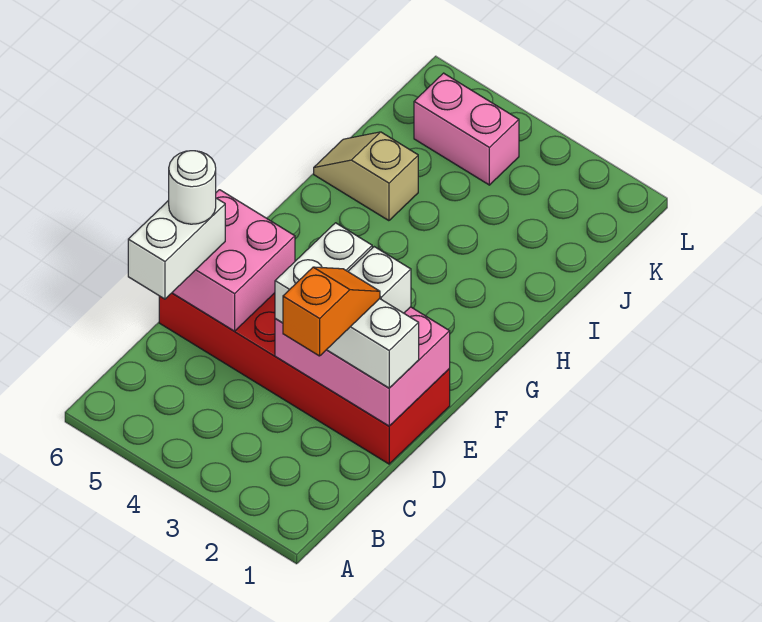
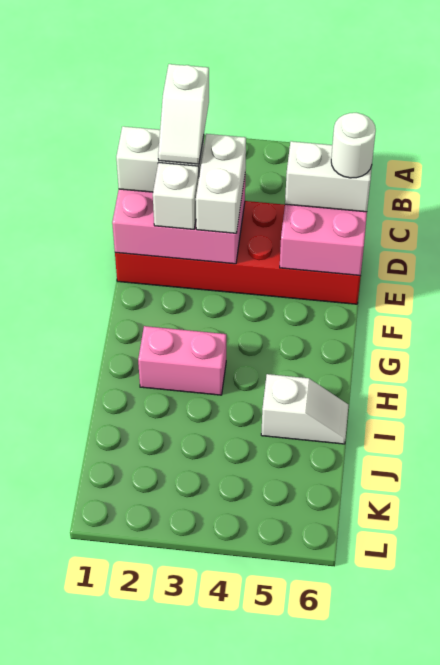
orange 1x2 slope [283,267,380,356] -> white 1x2 slope [158,64,209,164]
white 1x2 brick [128,198,225,299] -> white 1x2 brick turned to [285,141,372,212]
tan 1x2 slope [314,132,418,221] -> white 1x2 slope [261,374,348,444]
pink 1x2 brick [414,73,519,185] -> pink 1x2 brick moved to [138,326,226,395]

